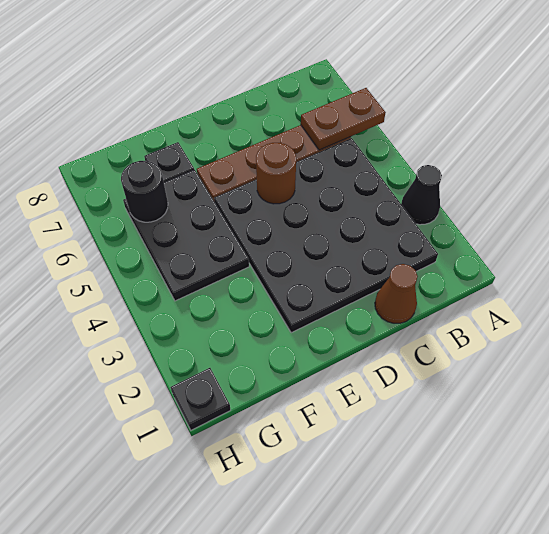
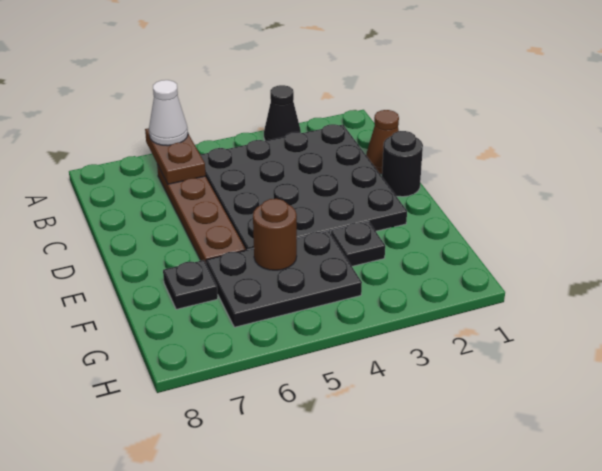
none -> white 1x1 cone [149,80,188,146]
brown 1x1 round brick [256,143,296,204] -> brown 1x1 round brick moved to [253,199,297,270]
black 1x1 round brick [121,161,168,222] -> black 1x1 round brick moved to [382,131,423,197]
black 1x1 plate [170,368,231,430] -> black 1x1 plate moved to [331,221,385,266]

